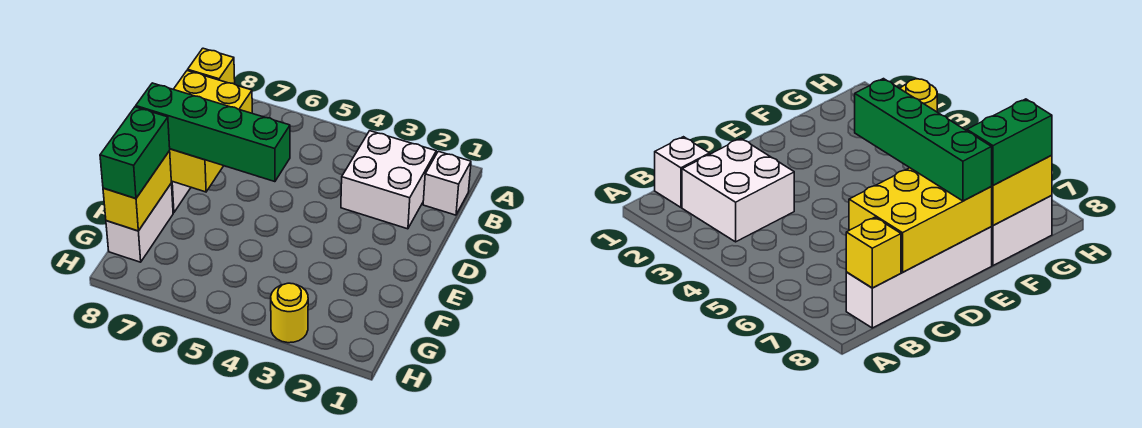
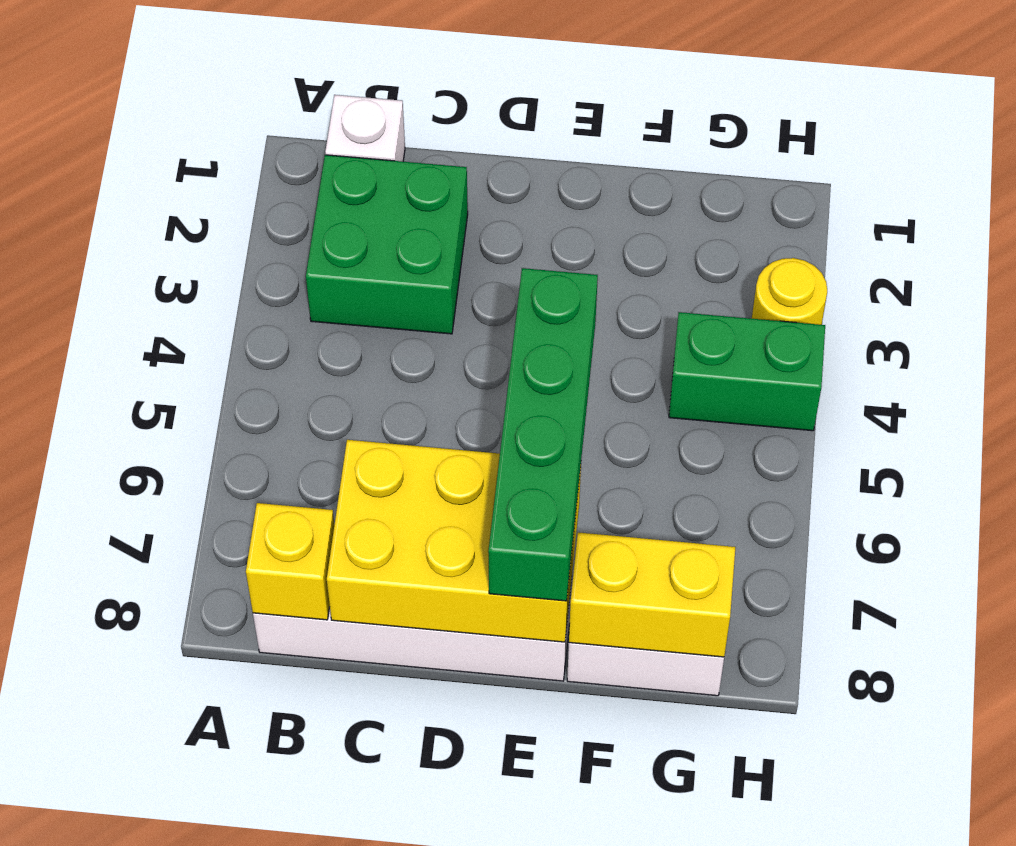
white 2x2 brick [341,131,436,229] -> green 2x2 brick [306,155,468,334]
green 1x2 brick [100,107,170,199] -> green 1x2 brick moved to [669,312,825,431]

